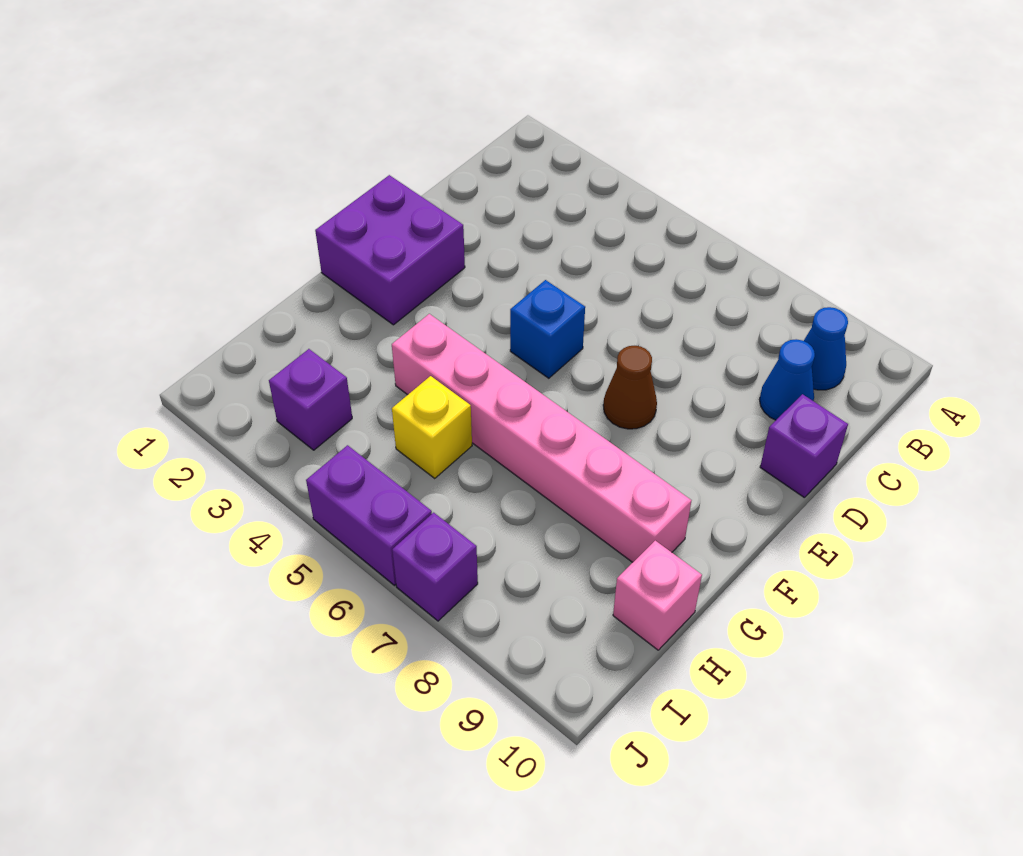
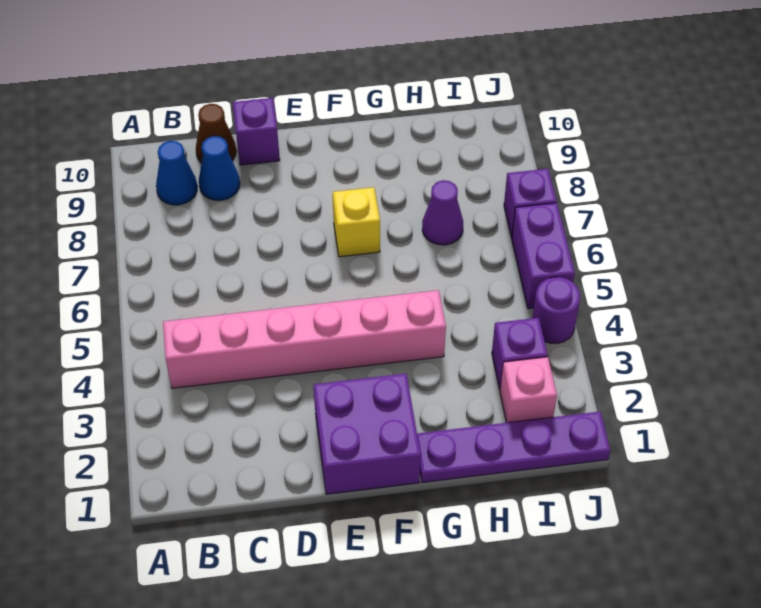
blue 1x1 brick [510,280,585,378] -> none
brown 1x1 cone [603,346,657,429] -> brown 1x1 cone moved to [196,104,236,163]
none -> purple 1x4 plate [417,412,610,483]
pink 1x6 brick [392,314,691,562] -> pink 1x6 brick turned to [163,290,446,388]
yellow 1x1 brick [392,376,472,478] -> yellow 1x1 brick moved to [333,187,380,257]
none -> purple 1x1 cone [422,180,463,245]
pink 1x1 brick [613,541,702,650] -> pink 1x1 brick moved to [500,357,557,423]
none -> purple 1x1 round brick [533,277,580,343]

